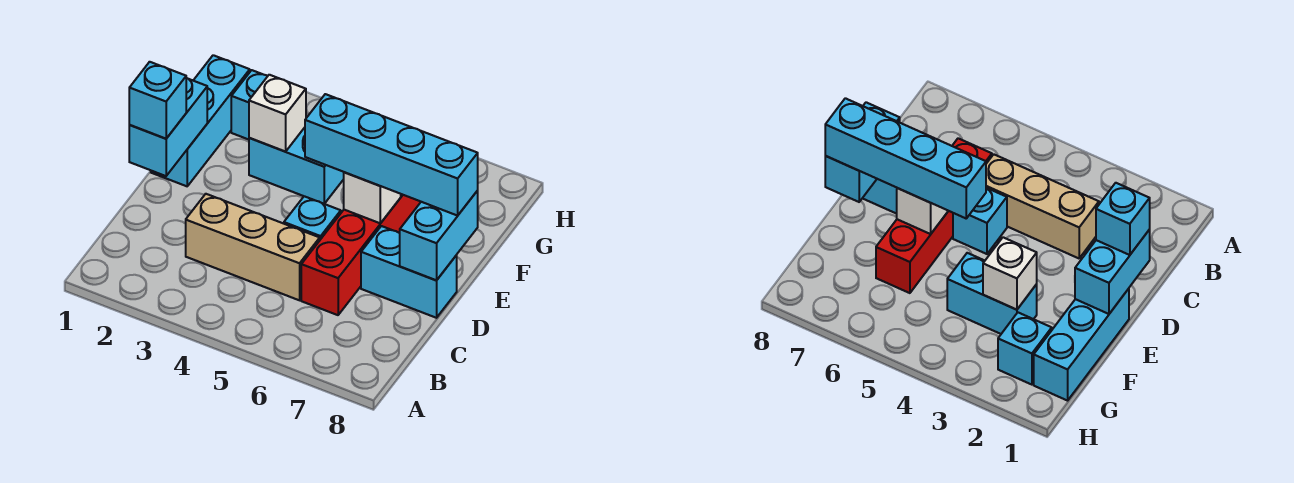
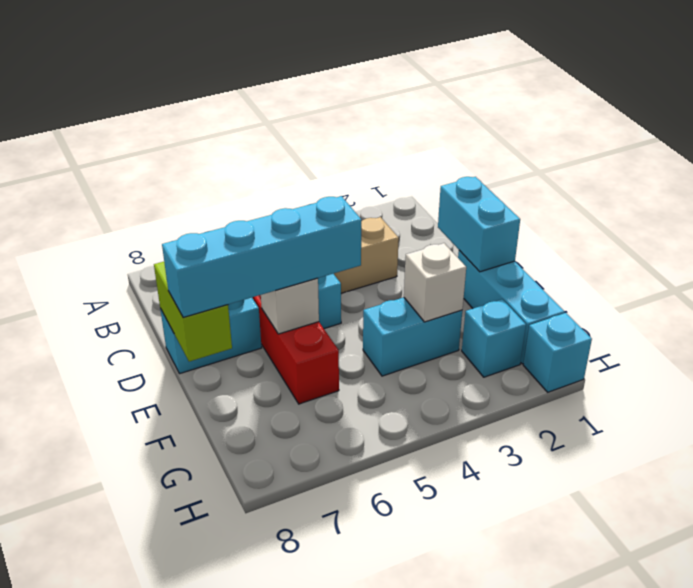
cyan 1x1 brick [129,62,186,139] -> cyan 1x1 brick moved to [523,313,592,392]
cyan 1x2 brick [400,191,478,280] -> lime 1x2 brick [154,262,232,362]

